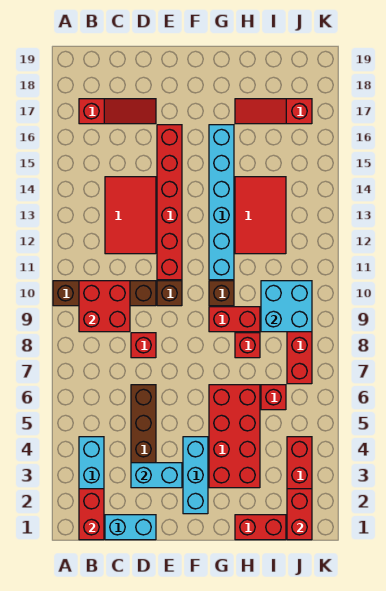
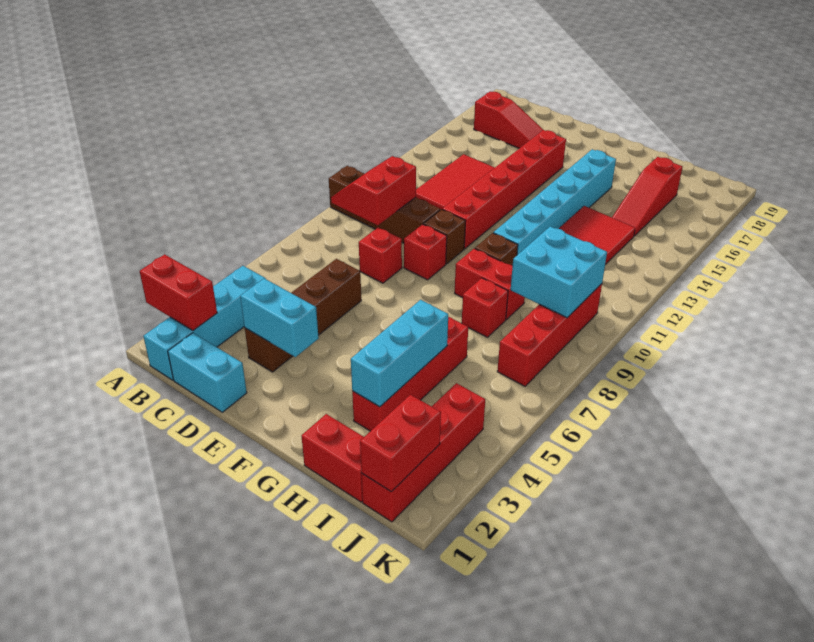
red 1x2 brick [79,489,104,540] -> red 1x2 brick turned to [140,254,217,330]
red 2x2 brick [79,281,130,332] -> red 2x2 slope [331,156,416,225]
cyan 1x3 brick [183,437,208,514] -> cyan 1x3 brick moved to [351,300,448,407]
red 2x4 brick [209,385,260,488] -> red 1x4 brick [352,317,468,431]
red 1x3 slope [235,99,312,124] -> red 1x3 slope turned to [612,157,682,236]
red 1x1 brick [261,385,286,410] -> red 1x1 brick moved to [404,224,447,280]

